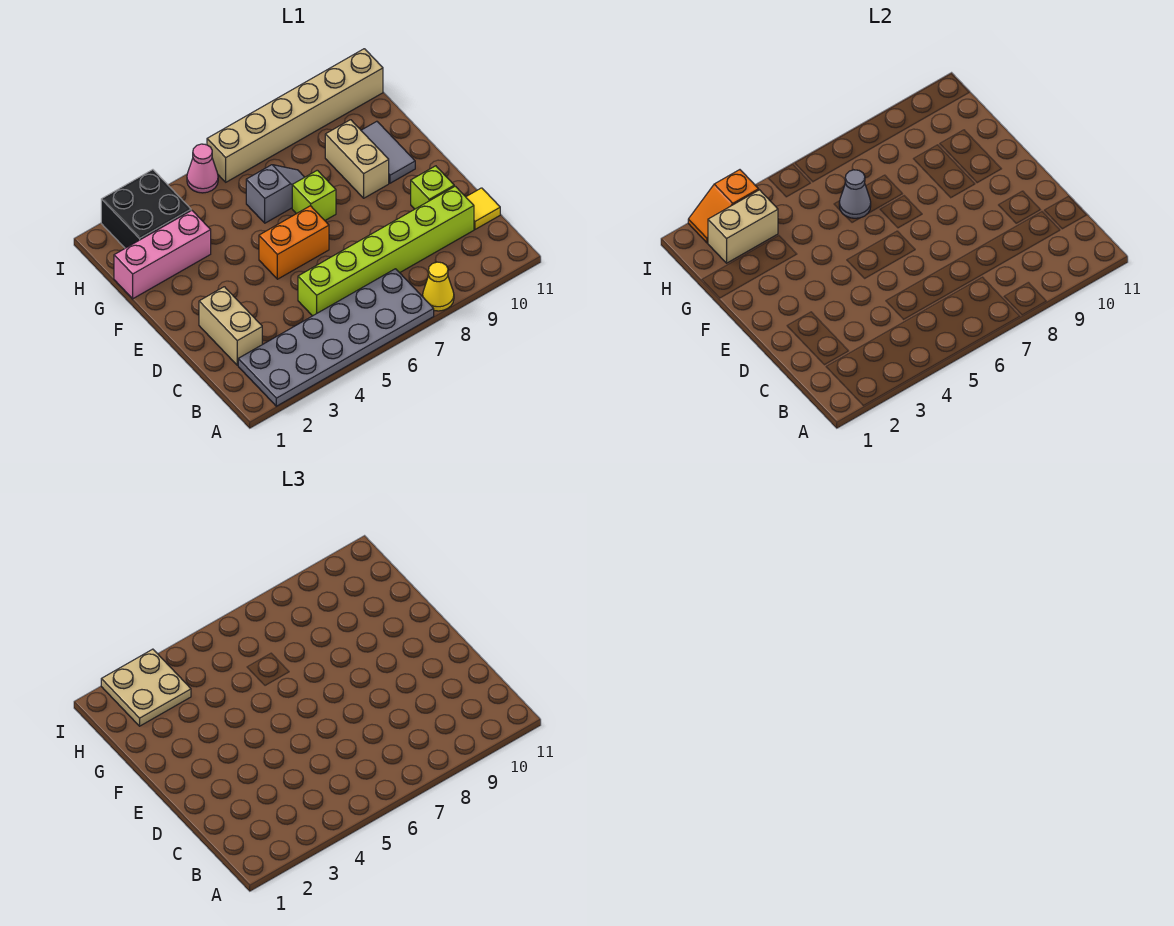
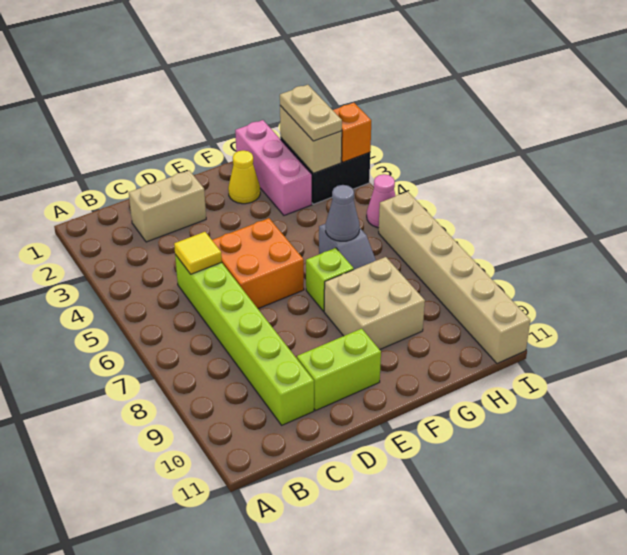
grey 2x6 plate [238,269,434,406] -> none
yellow 1x1 cone [423,262,454,311] -> yellow 1x1 cone moved to [228,150,260,204]
yellow 1x1 tile [466,188,500,229] -> yellow 1x1 tile moved to [174,232,222,274]
lime 1x1 brick [411,166,454,209] -> lime 1x2 brick [297,329,381,411]
orange 1x2 brick [259,206,329,279] -> orange 2x2 brick [212,218,304,309]
tan 1x2 brick [325,120,389,198] -> tan 2x2 brick [324,257,425,350]
grey 1x2 tile [361,121,415,183] -> none
tan 2x2 plate [101,649,191,726] -> tan 1x2 plate [280,85,342,141]

